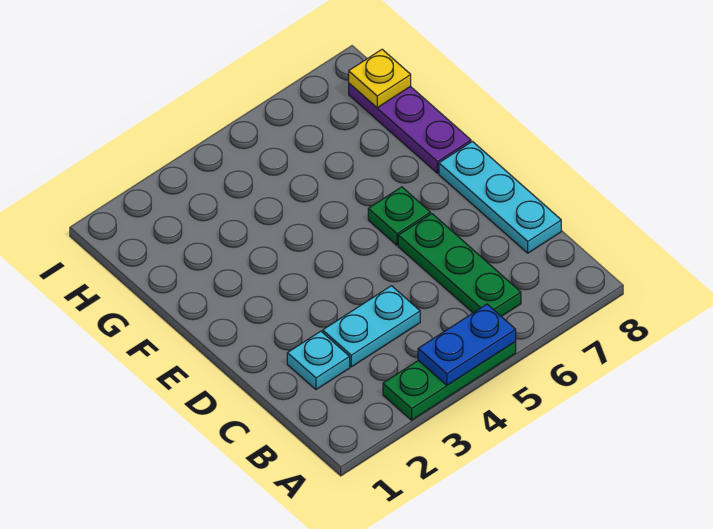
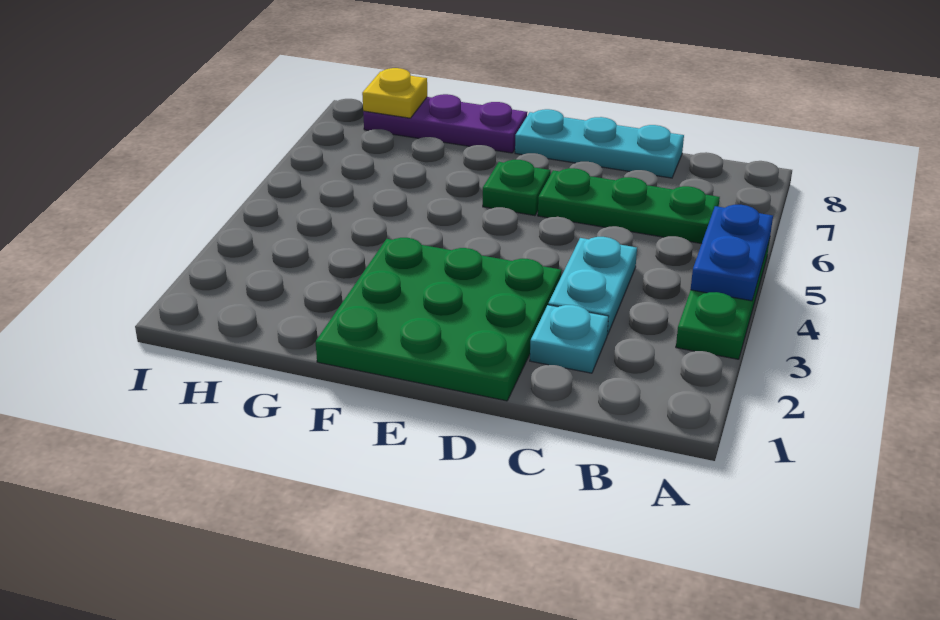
none -> green 3x3 plate [315,238,561,401]

